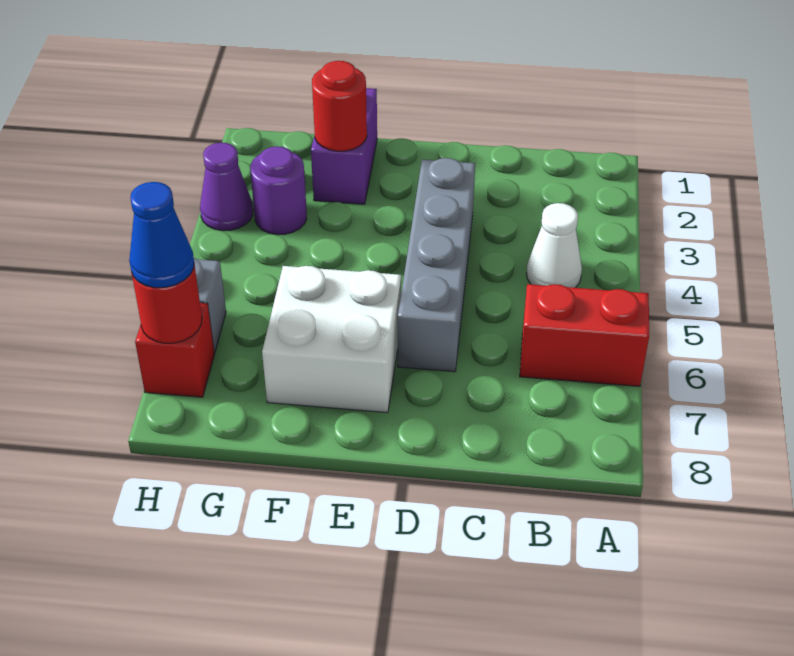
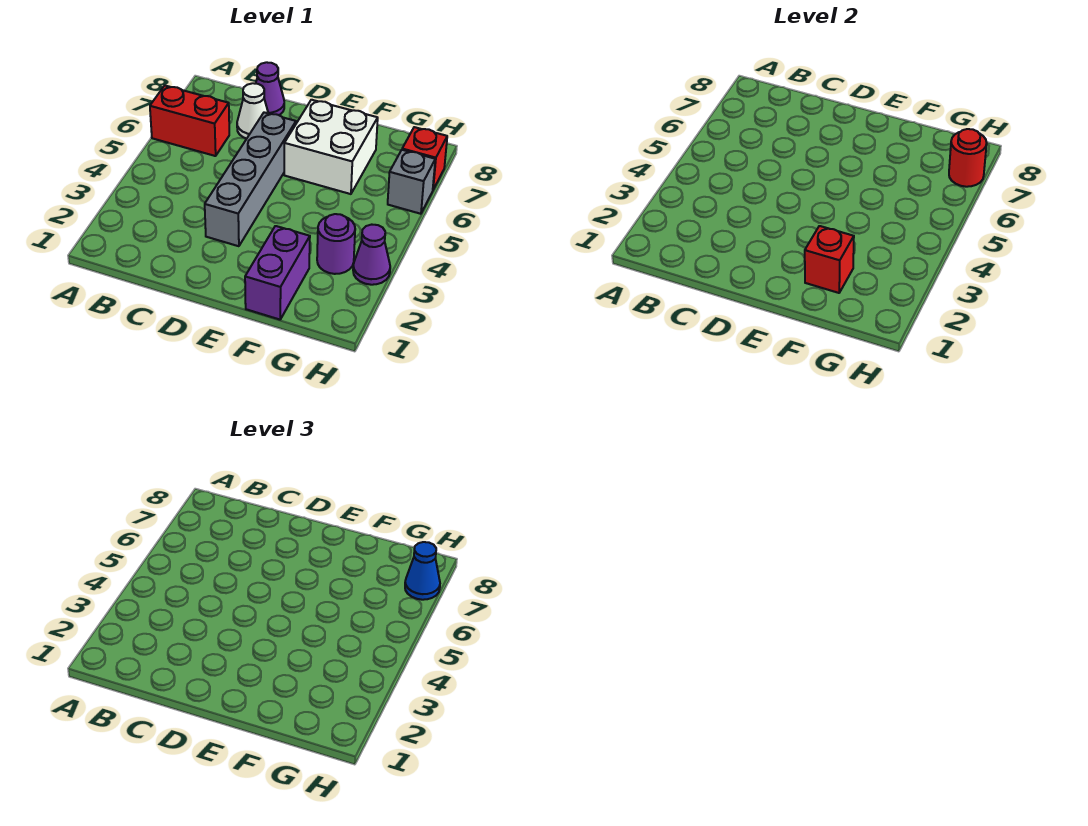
white 1x1 cone [527,203,582,288] -> white 1x1 cone moved to [237,83,268,139]
none -> purple 1x1 cone [256,62,284,115]
red 1x1 round brick [312,61,367,151] -> red 1x1 brick [805,226,854,293]

